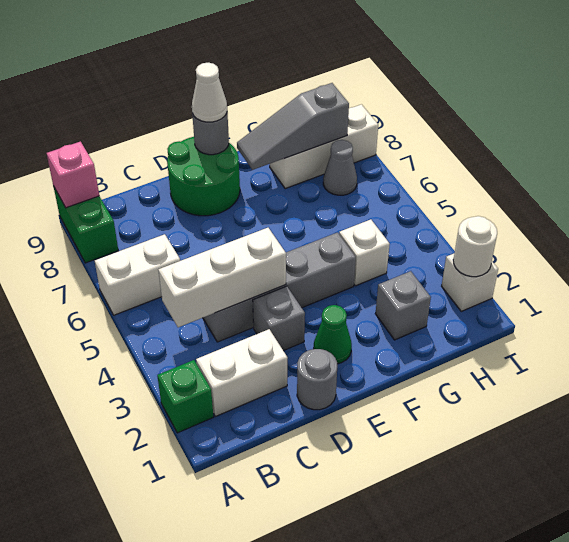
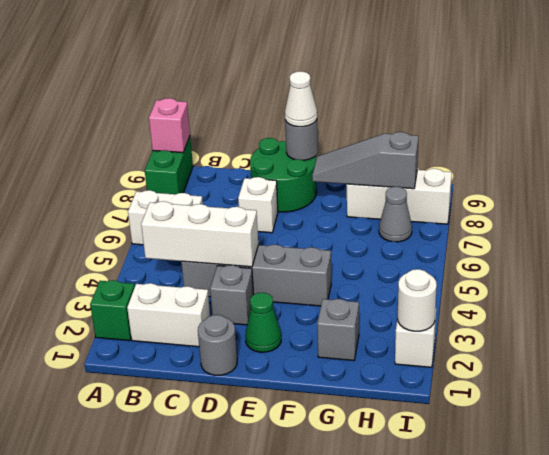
white 1x1 brick [339,219,390,286] -> white 1x1 brick moved to [238,177,278,233]

